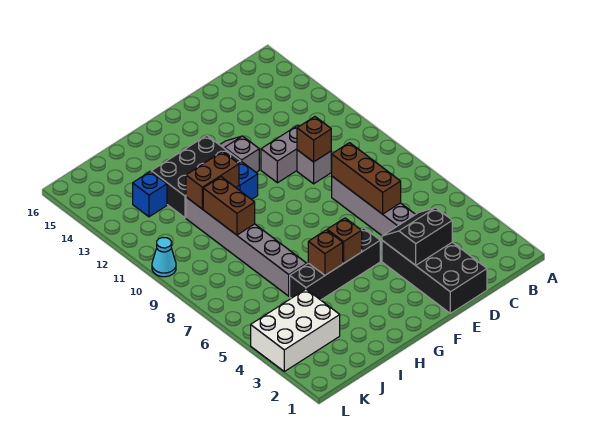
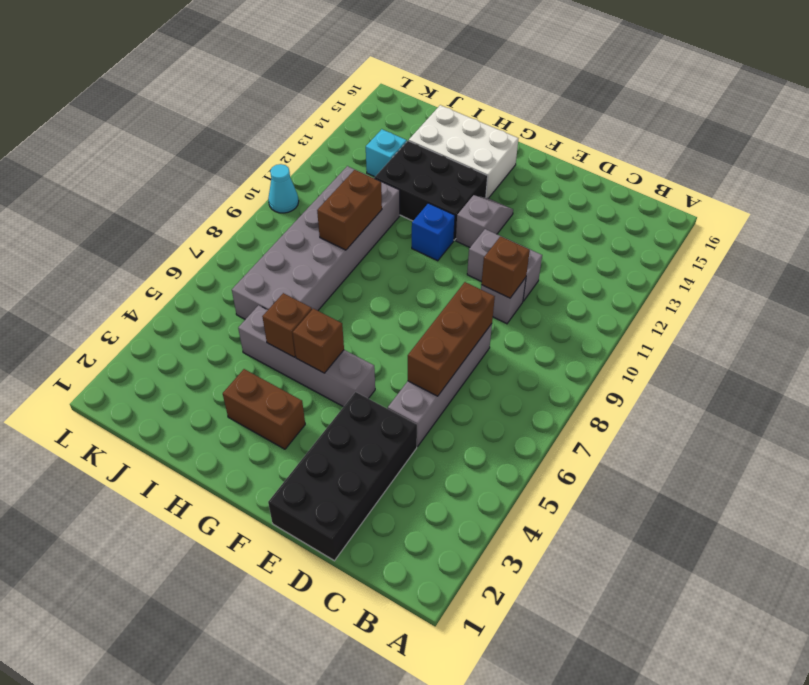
black 2x2 slope [382,208,452,265] -> none
black 1x4 brick [290,228,380,300] -> grey 1x4 brick [238,305,375,407]
brown 1x2 brick [186,151,239,209] -> brown 1x2 brick moved to [223,369,305,449]
grey 1x6 brick [186,197,307,296] -> grey 2x6 brick [232,166,400,319]
white 2x3 brick [251,289,340,371] -> white 2x3 brick moved to [409,105,518,198]
blue 1x1 brick [133,172,167,217] -> cyan 1x1 brick [366,129,407,177]

